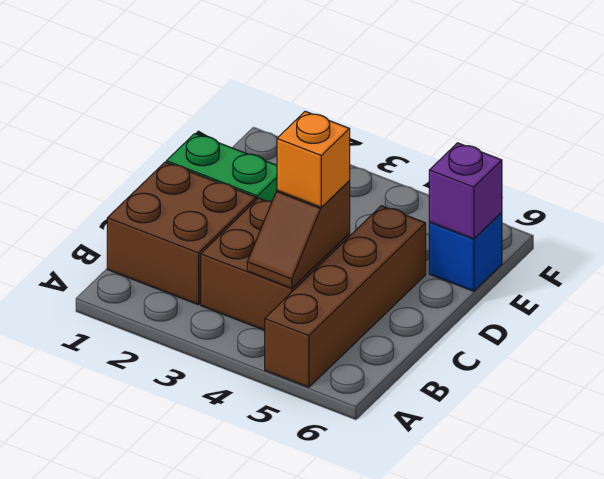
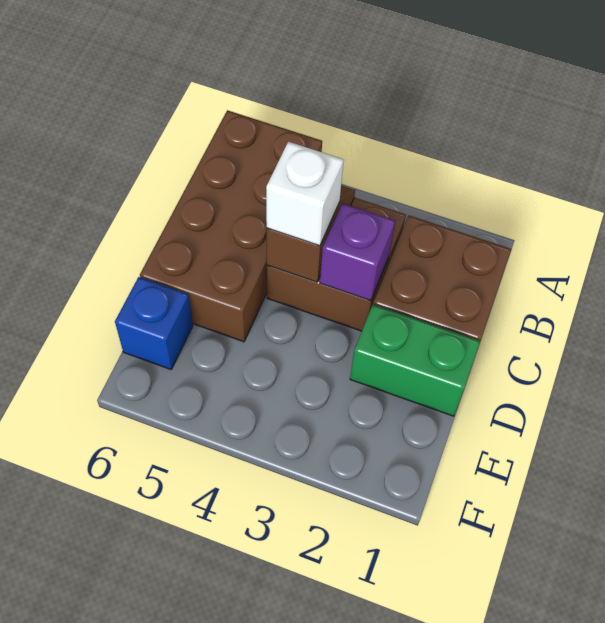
brown 1x4 brick [265,206,426,387] -> brown 2x4 brick [140,110,322,342]
orange 1x1 brick [277,111,350,207] -> white 1x1 brick [266,142,344,246]
purple 1x1 brick [429,143,502,239] -> purple 1x1 brick moved to [320,203,395,301]

